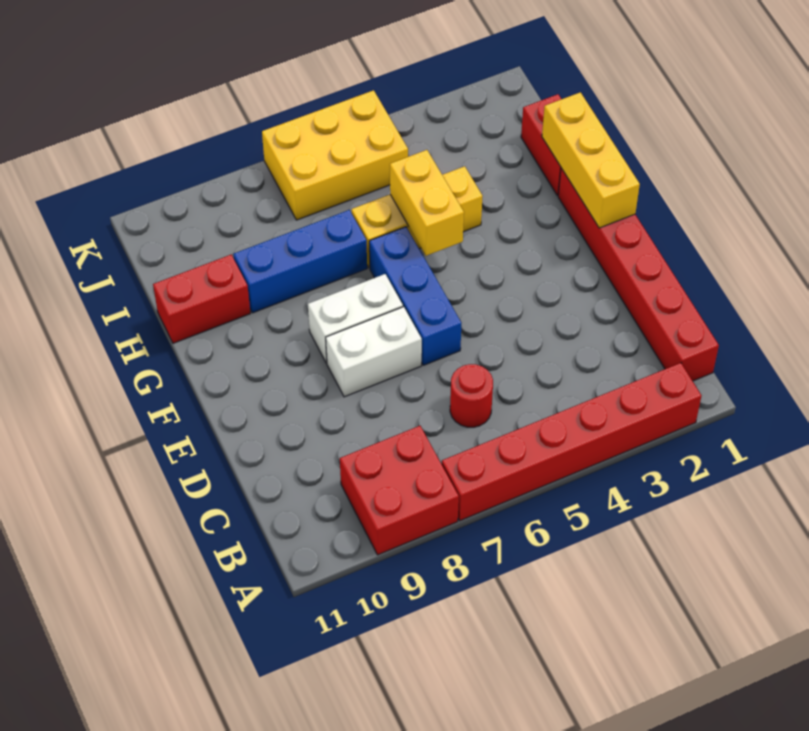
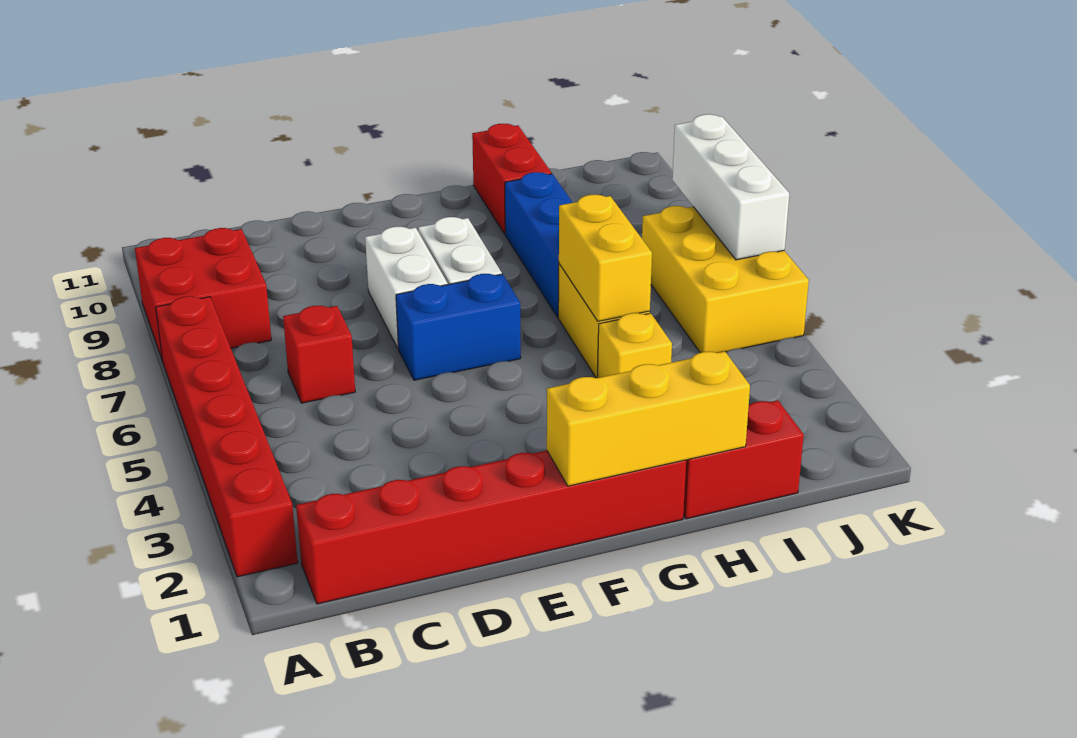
red 1x1 round brick [450,364,493,427] -> red 1x1 brick [283,306,355,403]
blue 1x3 brick [369,227,461,365] -> blue 1x2 brick [396,274,521,380]
yellow 1x2 brick [390,150,464,256] -> yellow 1x2 brick turned to [559,195,652,321]
none -> white 1x3 brick [672,114,789,260]

